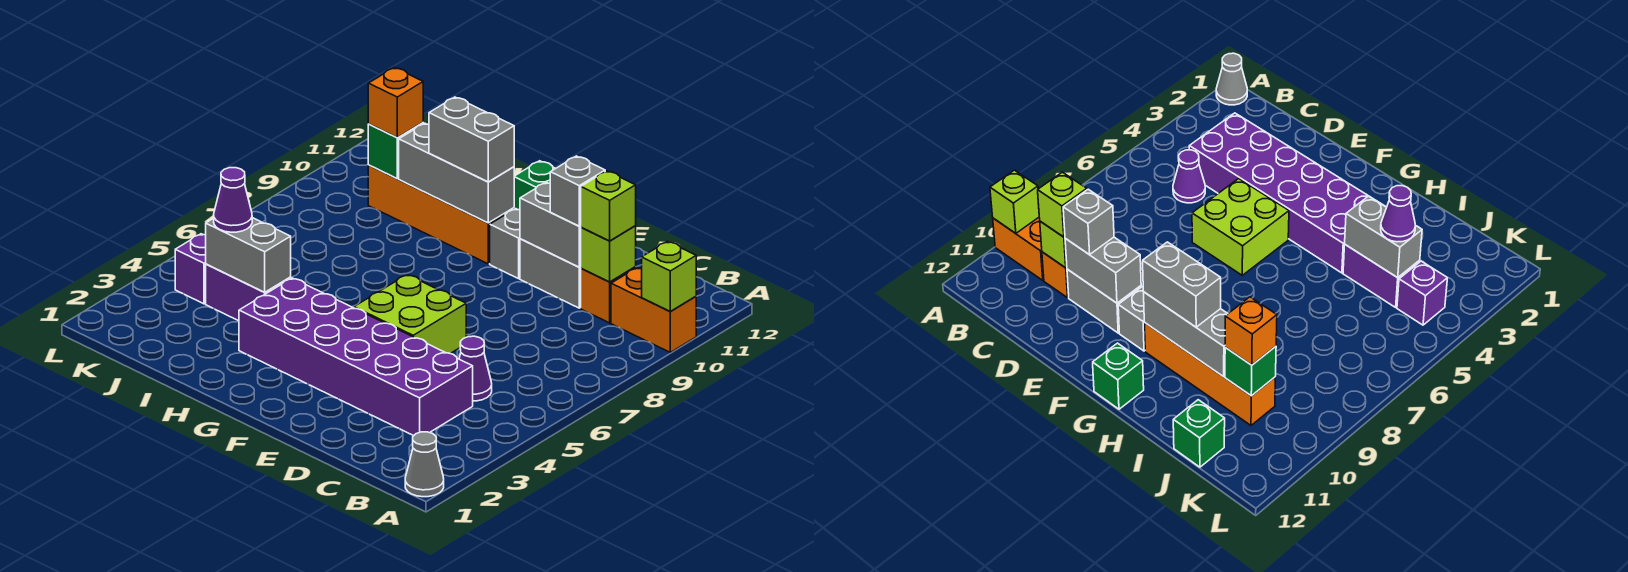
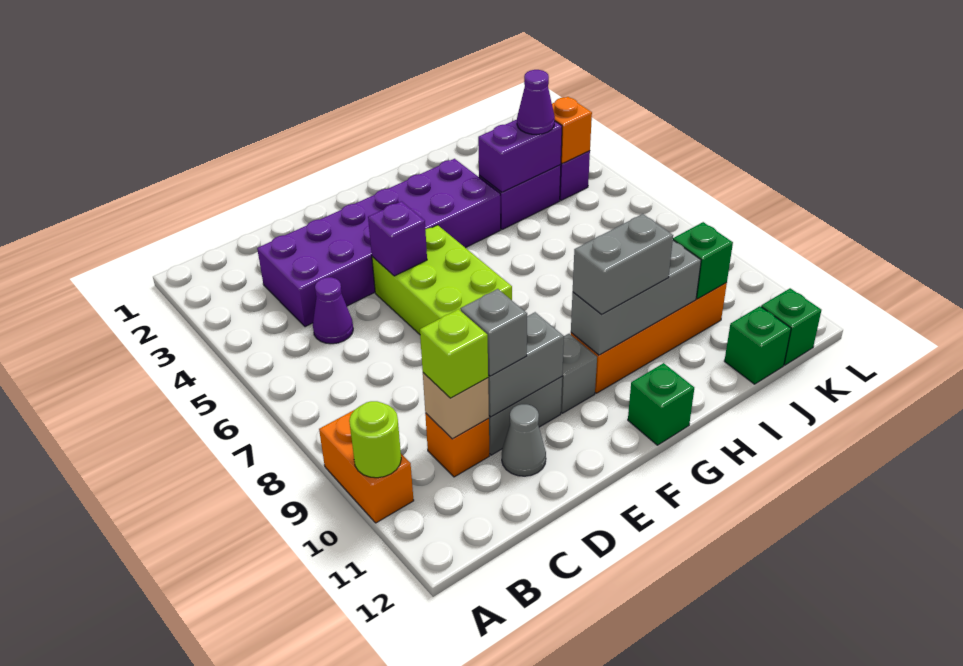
grey 1x1 cone [405,432,444,497] -> grey 1x1 cone moved to [502,404,546,476]
orange 1x2 brick [611,268,696,352] -> orange 1x2 brick turned to [319,410,414,523]
lime 1x1 brick [642,241,696,312] -> lime 1x1 round brick [349,401,401,478]
lime 1x1 brick [581,226,636,282] -> tan 1x1 brick [423,373,489,439]
lime 2x2 brick [354,275,466,354] -> lime 2x3 brick [372,225,512,334]
none -> purple 1x1 brick [368,201,427,276]
grey 1x2 brick [206,218,291,292] -> purple 1x2 brick [478,120,562,192]
orange 1x1 brick [368,68,423,138] -> orange 1x1 brick moved to [552,97,592,164]
none -> green 1x1 brick [761,288,821,365]

